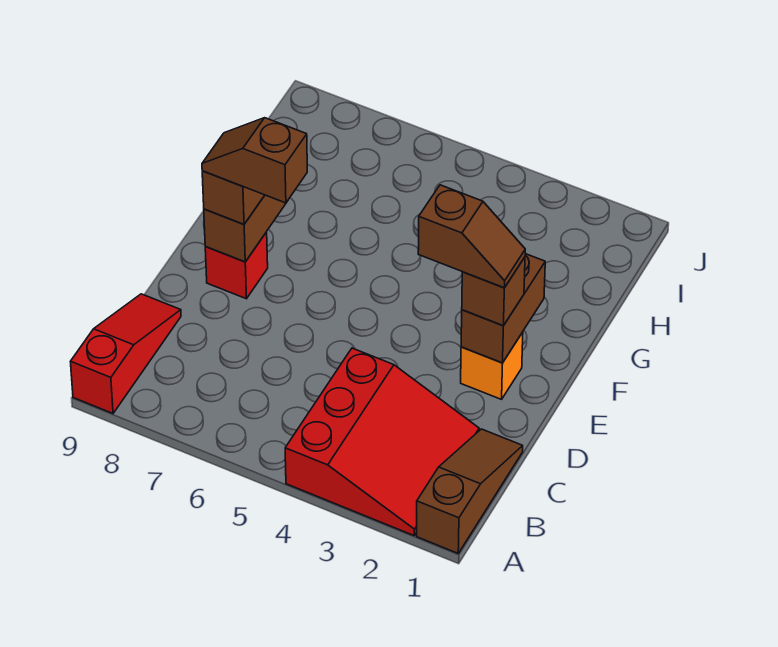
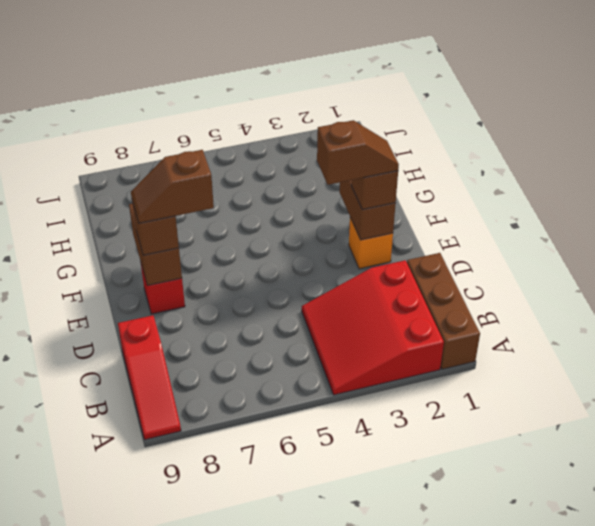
brown 1x3 slope [417,429,523,553] -> brown 1x3 brick [407,253,480,369]
red 3x3 slope [285,348,479,536] -> red 3x3 slope turned to [302,260,444,395]
red 1x3 slope [70,294,181,413] -> red 1x3 slope turned to [118,315,181,440]

